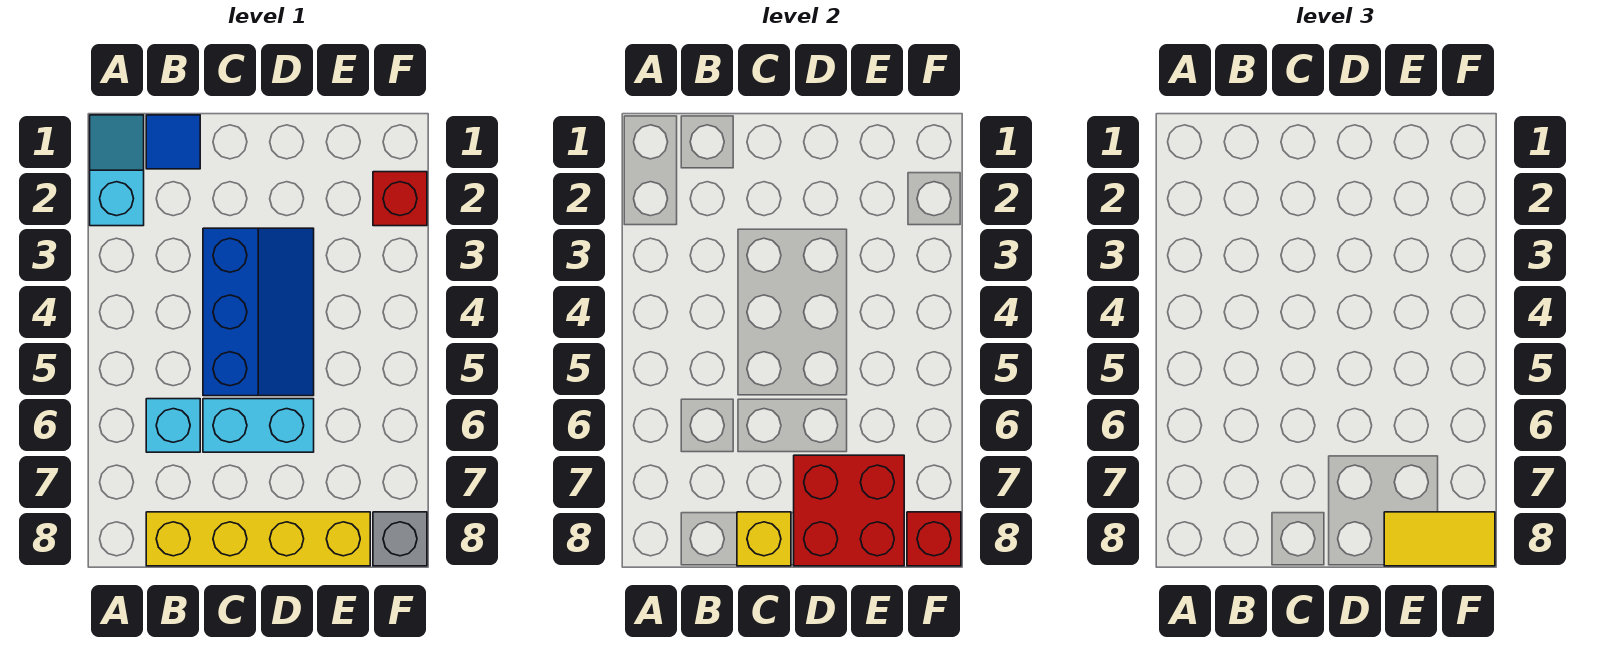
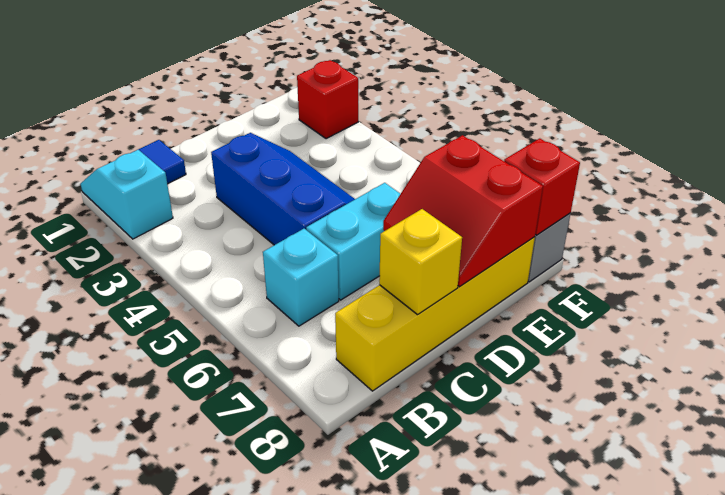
red 2x2 brick [794,455,904,566] -> red 2x2 slope [383,135,543,287]
yellow 1x2 tile [1384,512,1495,566] -> none

